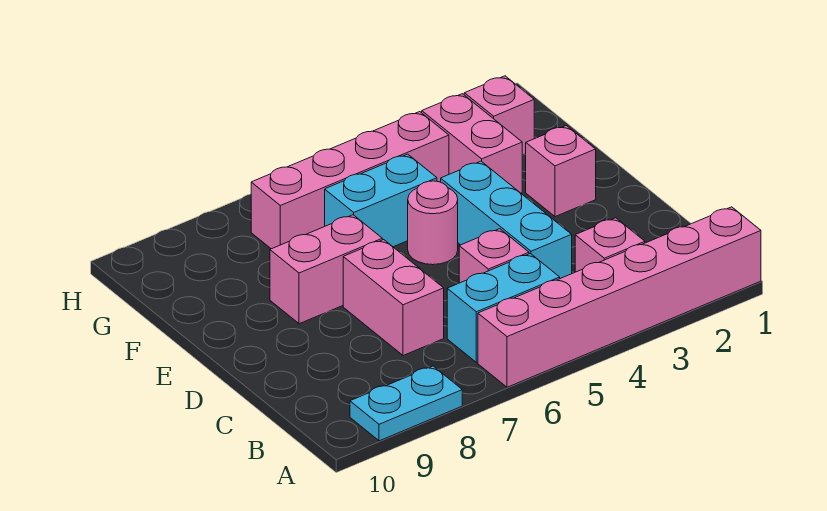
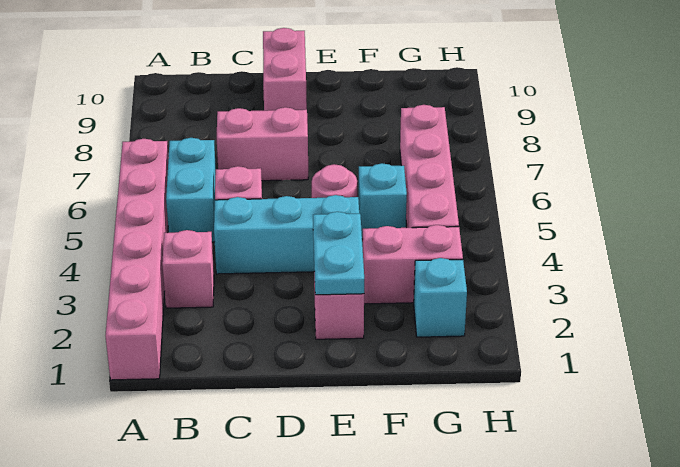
cyan 1x2 plate [350,366,462,441] -> cyan 1x2 plate moved to [313,212,364,295]
pink 1x2 brick [270,215,382,324] -> pink 1x2 brick moved to [263,28,307,111]
cyan 1x2 brick [325,154,437,247] -> cyan 1x1 brick [359,163,407,239]
pink 1x1 brick [464,76,534,155] -> cyan 1x1 brick [414,258,467,337]

